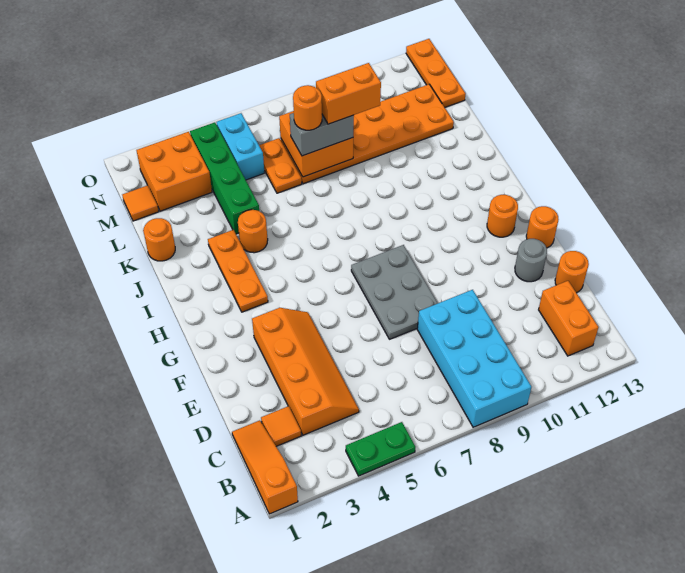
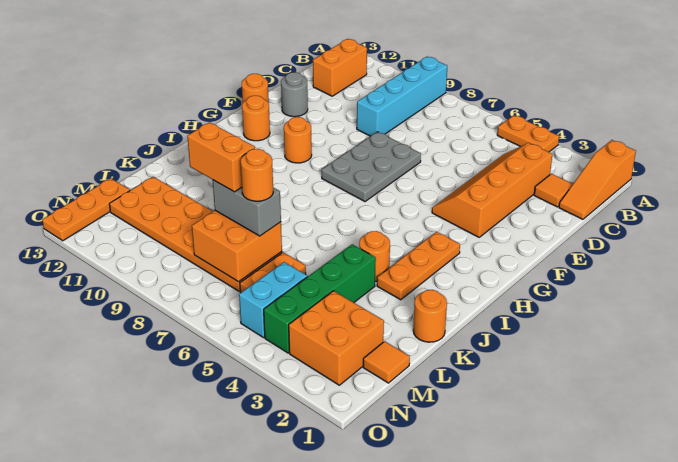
green 1x2 plate [346,422,415,476] -> orange 1x2 plate [497,115,559,152]
cyan 2x4 brick [417,290,531,427] -> cyan 1x4 brick [357,57,447,136]
orange 1x1 round brick [555,251,589,293] -> orange 1x1 round brick moved to [284,117,312,163]

